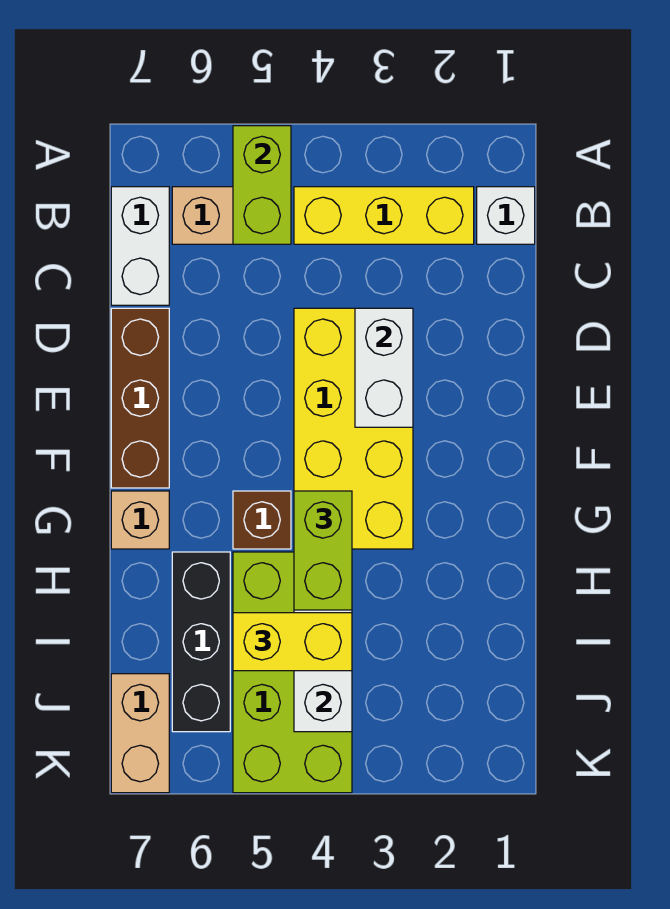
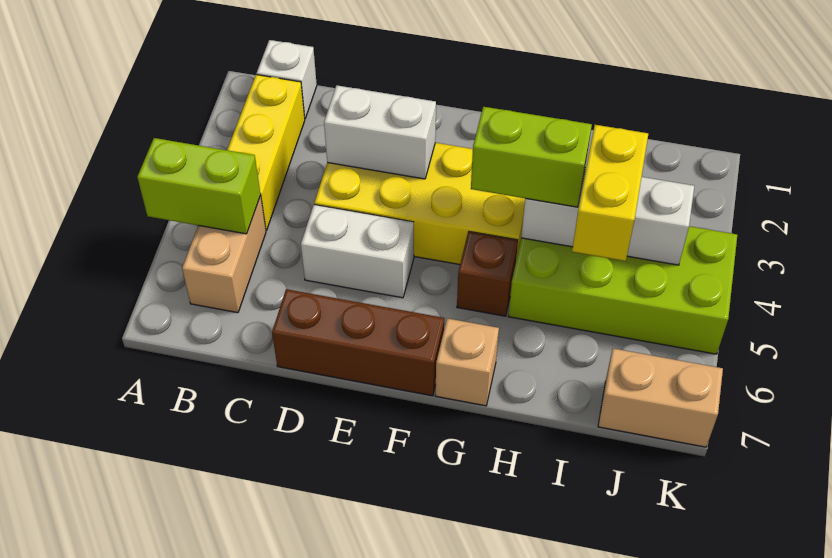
white 1x2 brick [111,187,169,305] -> white 1x2 brick moved to [301,205,414,298]
black 1x3 brick [172,552,230,732] -> none

